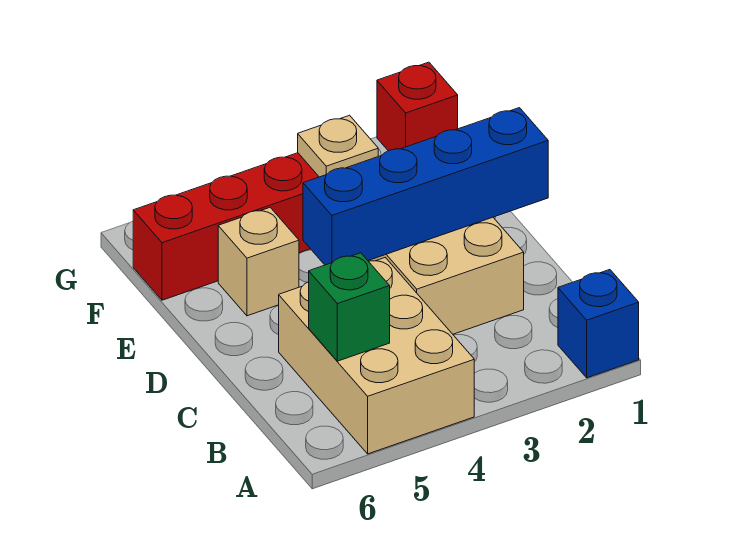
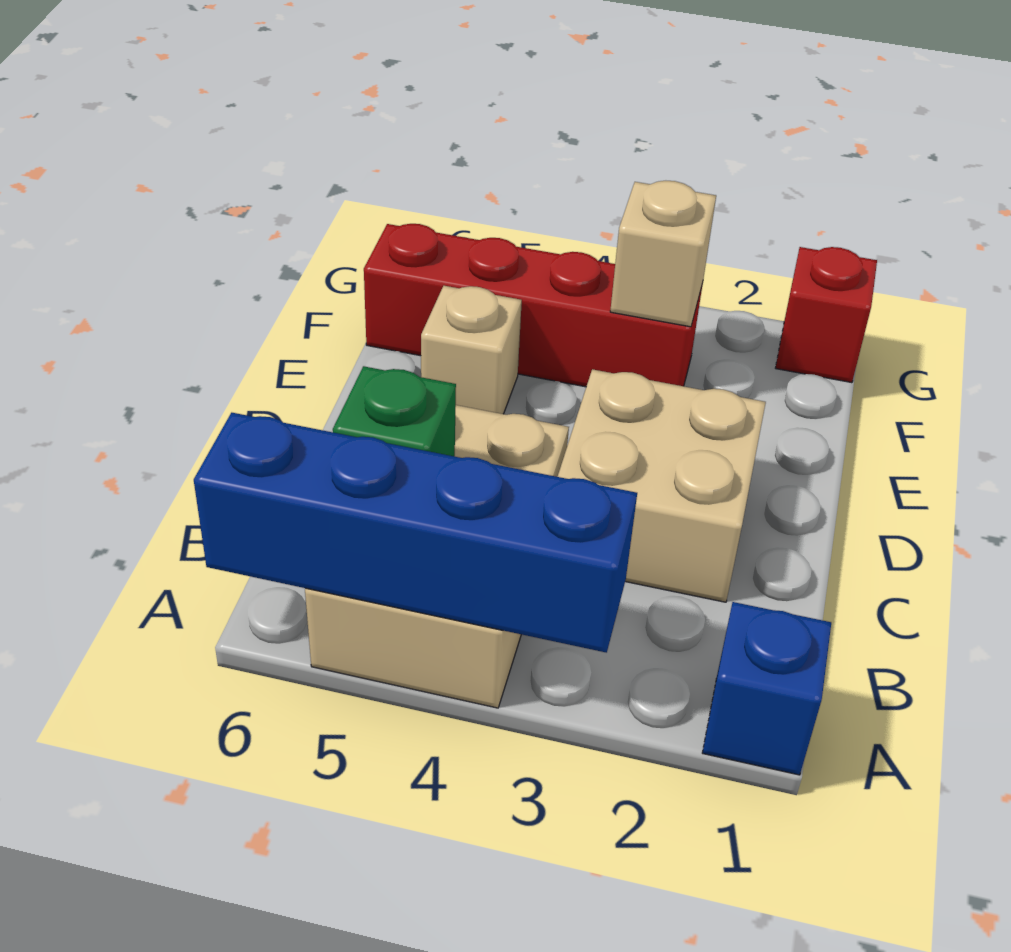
blue 1x4 brick [303,108,548,265] -> blue 1x4 brick moved to [194,413,637,653]
tan 1x1 plate [298,115,378,177] -> tan 1x1 brick [610,181,716,327]

